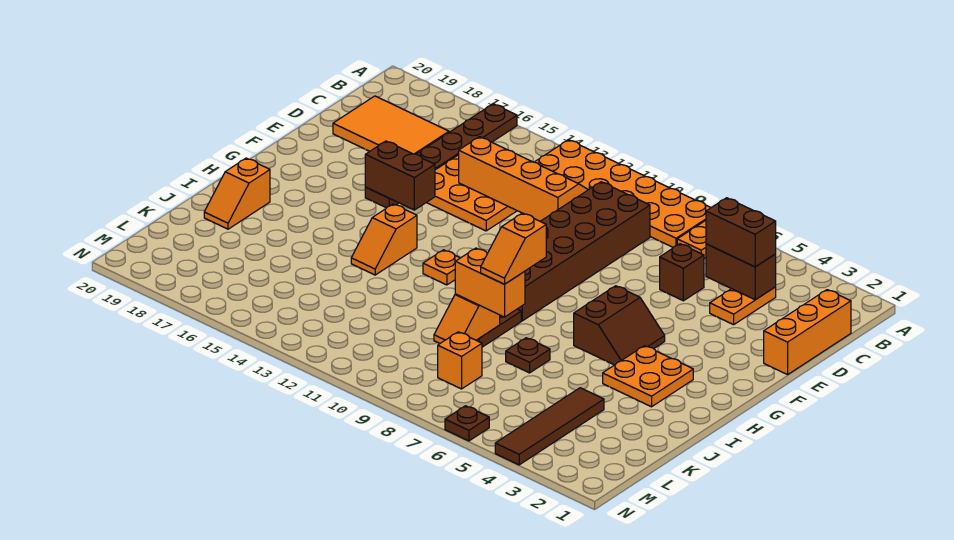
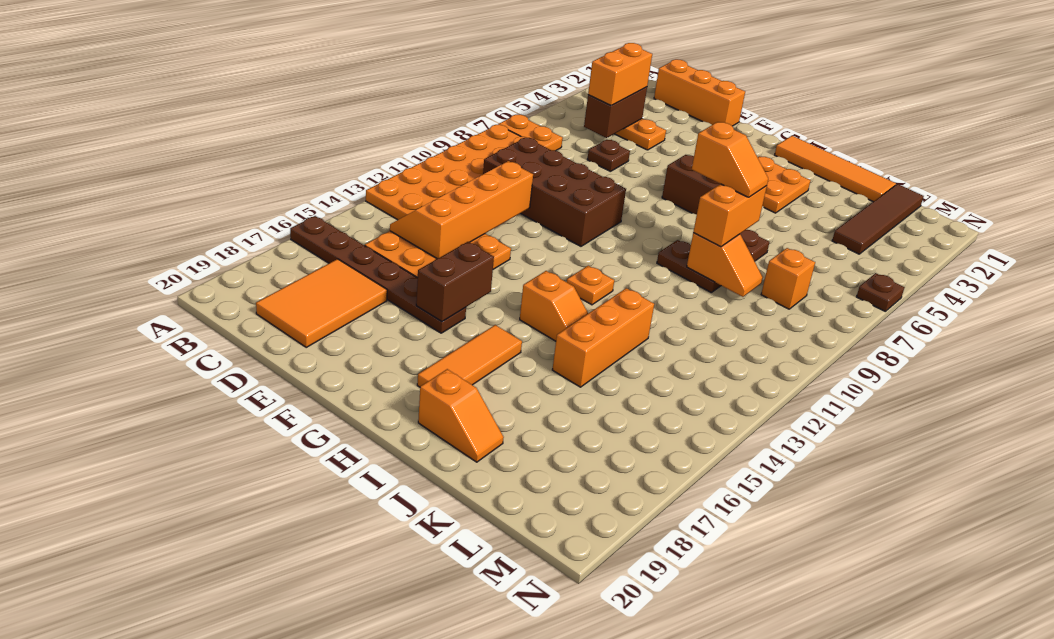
brown 1x2 brick [706,198,776,267] -> orange 1x2 brick [588,43,652,105]
brown 2x6 brick [518,182,650,321] -> brown 2x4 brick [483,138,626,246]
brown 1x1 brick [660,244,704,301] -> brown 1x1 plate [587,140,630,172]
none -> orange 1x4 tile [775,136,896,202]
none -> orange 1x3 tile [417,325,522,387]
none -> orange 1x3 brick [552,288,654,387]
brown 1x4 tile [495,388,604,465] -> brown 1x4 tile turned to [832,184,924,254]

